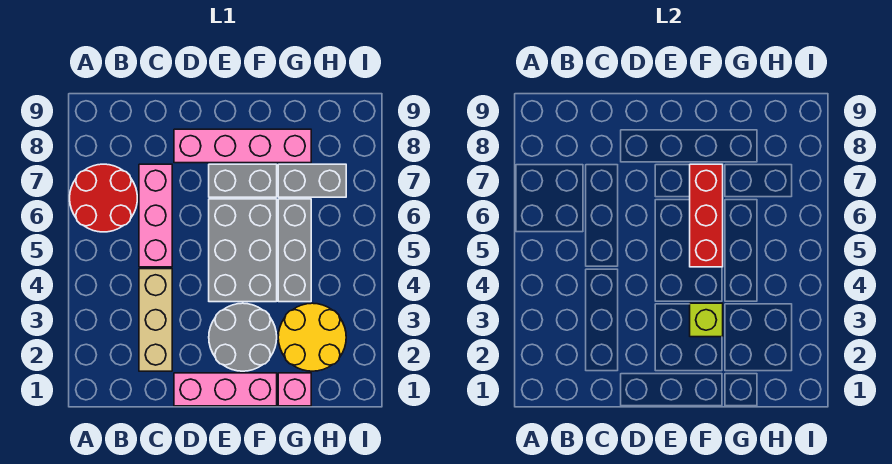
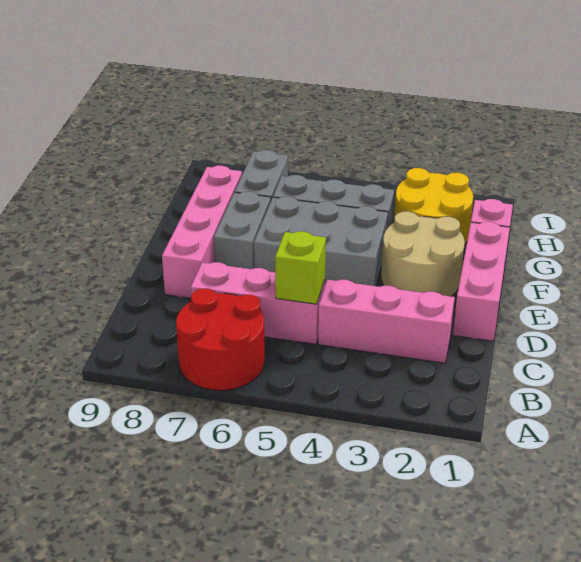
tan 1x3 brick [139,269,172,371] -> pink 1x3 brick [318,280,455,363]
grey 2x2 round brick [209,303,277,371] -> tan 2x2 round brick [381,211,465,296]
lime 1x1 brick [690,303,723,337] -> lime 1x1 brick moved to [275,231,326,304]
red 1x3 brick [690,164,723,267] -> none

